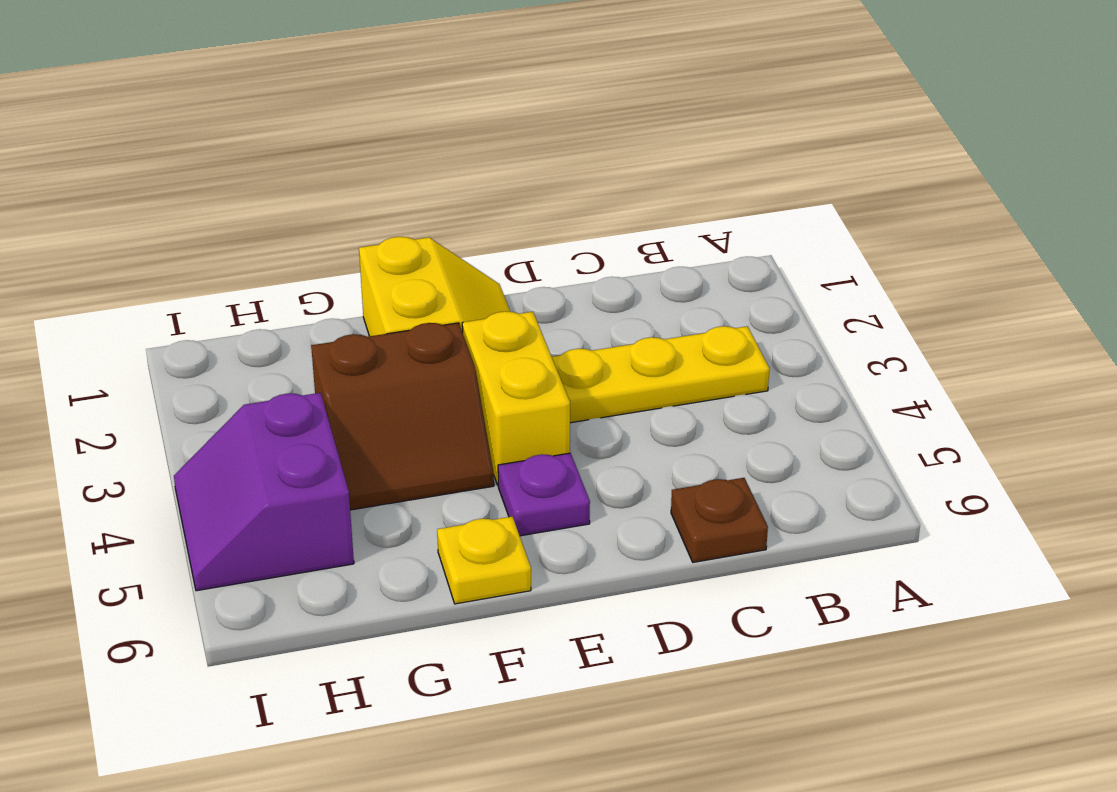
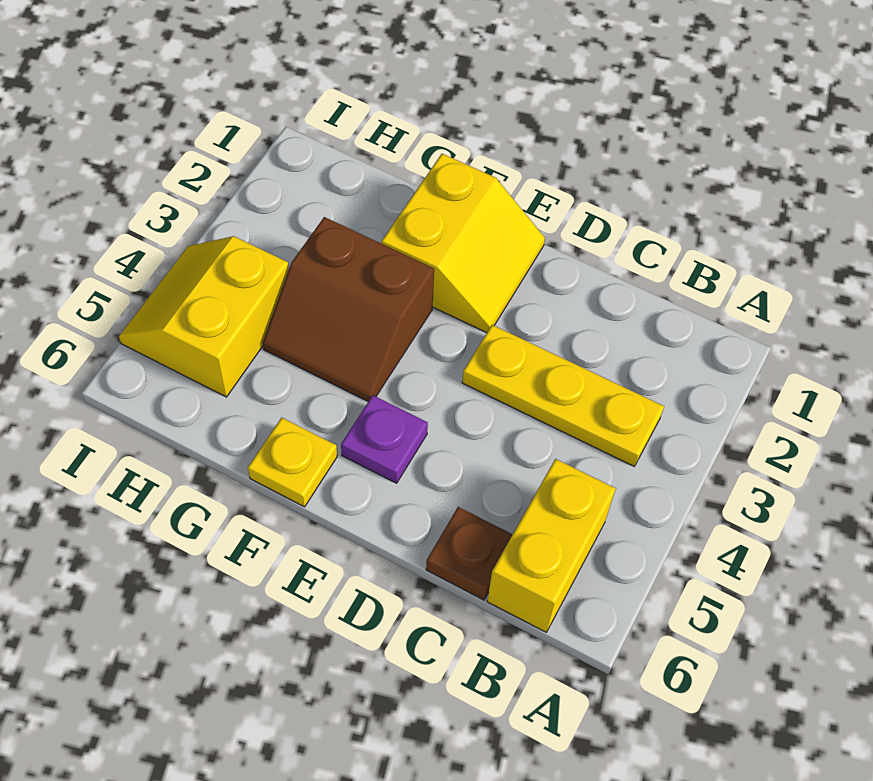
yellow 1x2 brick [462,311,570,485] -> yellow 1x2 brick moved to [487,459,616,632]
purple 2x2 slope [174,393,354,591] -> yellow 2x2 slope [119,236,289,397]

